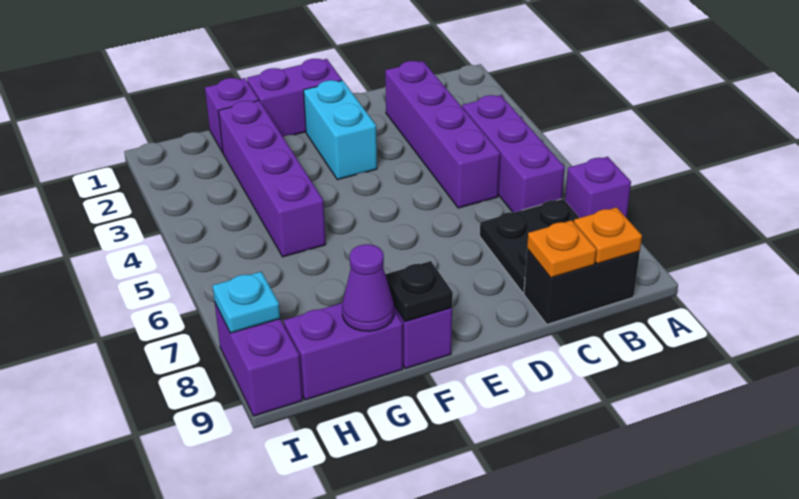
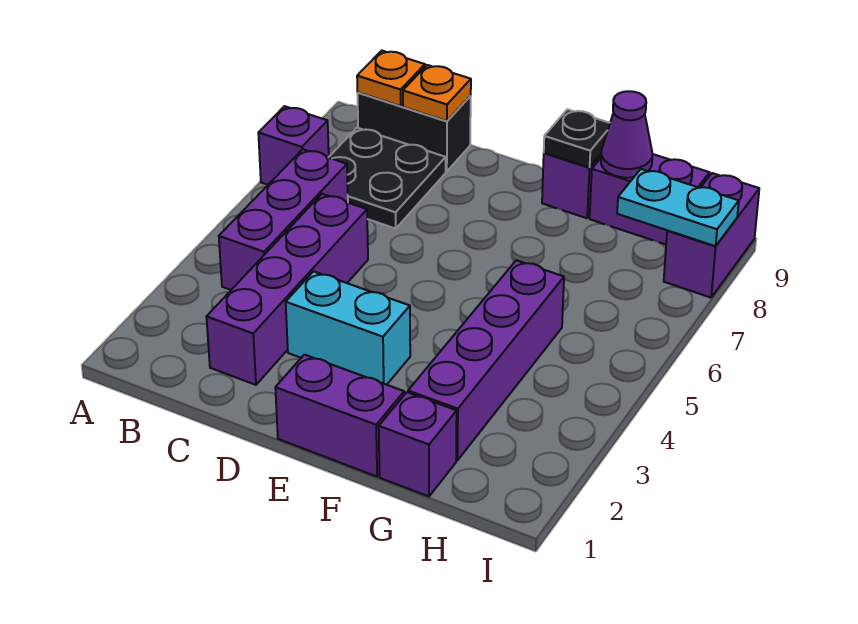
cyan 1x2 brick [304,80,377,180] -> cyan 1x2 brick turned to [286,271,410,385]
cyan 1x1 plate [213,272,280,333] -> cyan 1x2 plate [617,169,739,246]

